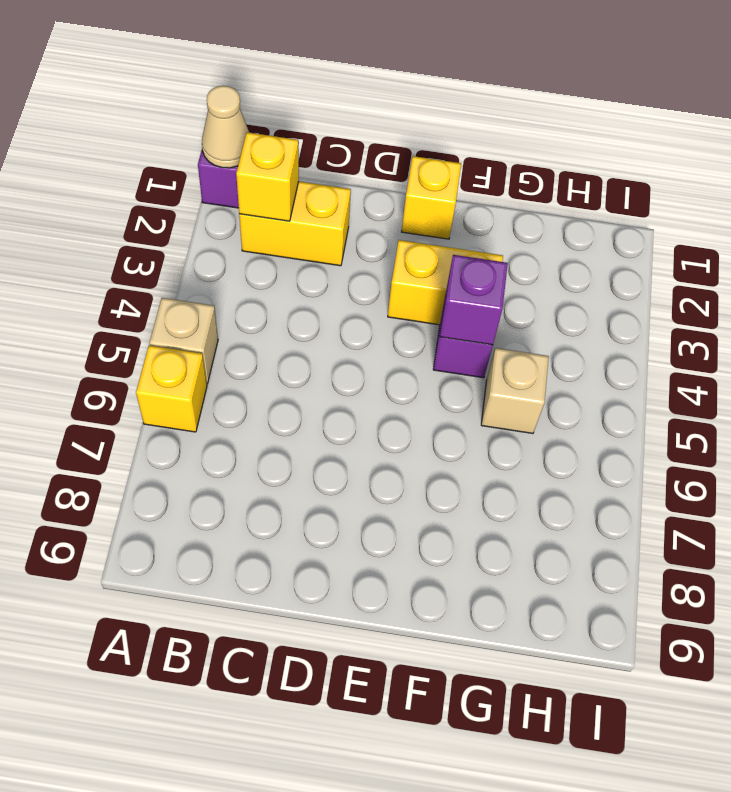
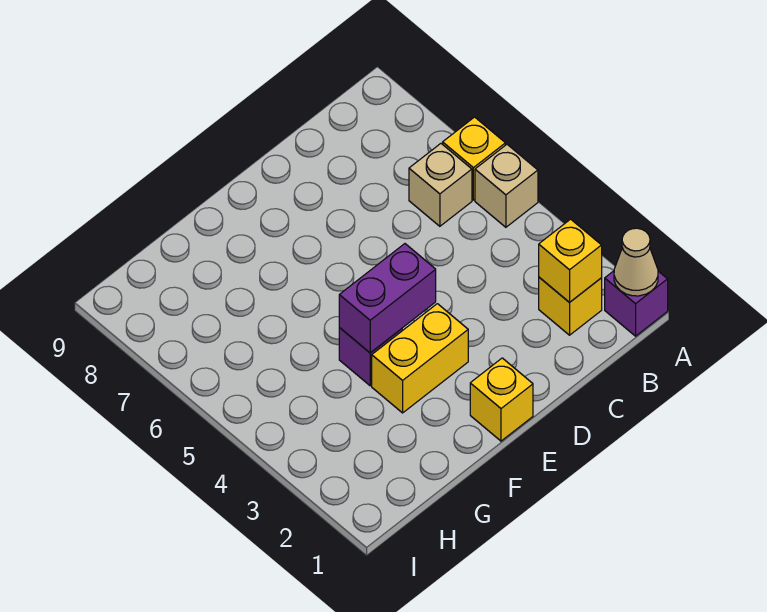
yellow 1x2 brick [239,182,351,266] -> yellow 1x1 brick [539,277,602,335]
purple 1x1 brick [440,255,508,345] -> purple 1x2 brick [339,244,436,353]
tan 1x1 brick [481,348,549,433] -> tan 1x1 brick moved to [409,144,472,226]

